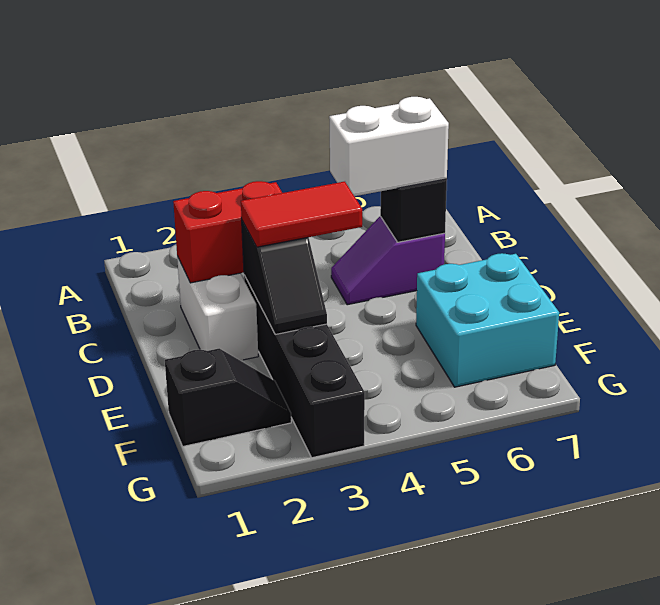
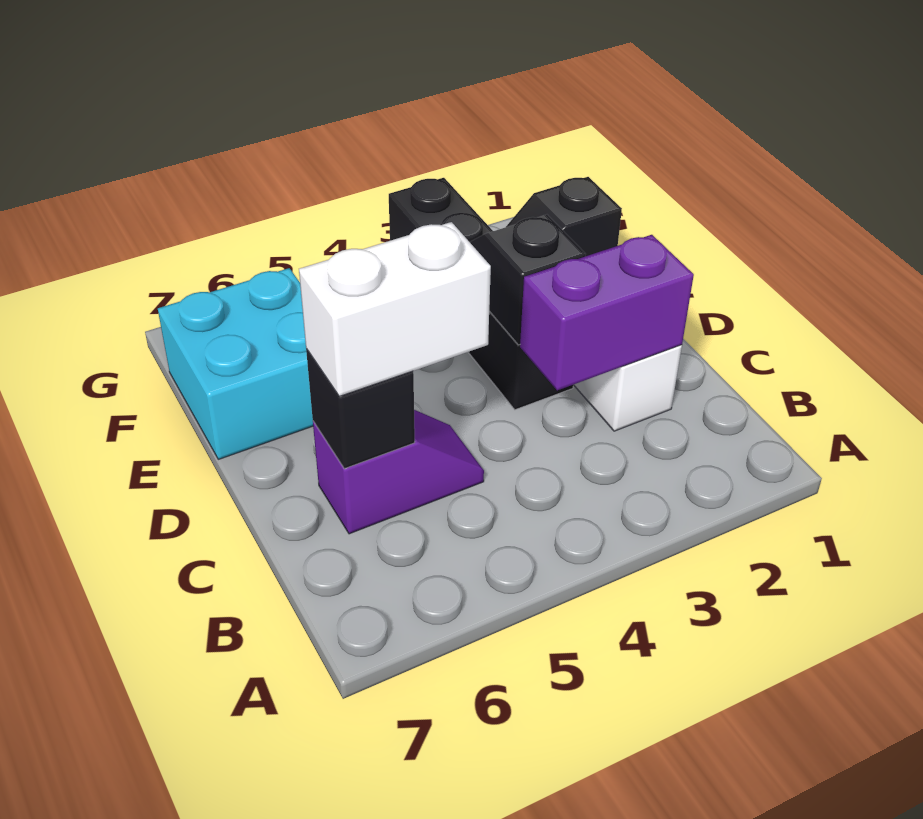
red 1x2 brick [173,181,282,283] -> purple 1x2 brick [520,235,694,390]
red 1x2 tile [241,182,362,247] -> none

